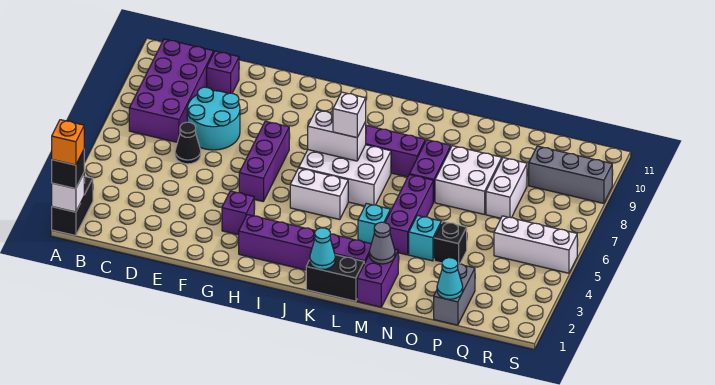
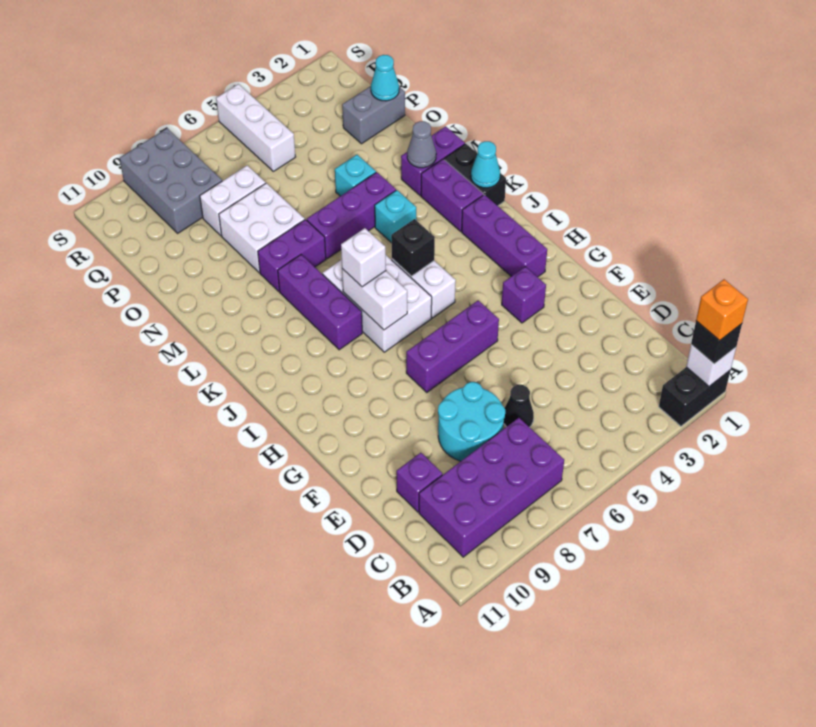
black 1x1 brick [434,222,467,264] -> black 1x1 brick moved to [391,219,435,276]
grey 1x3 brick [529,146,612,203] -> grey 2x3 brick [120,128,222,233]

